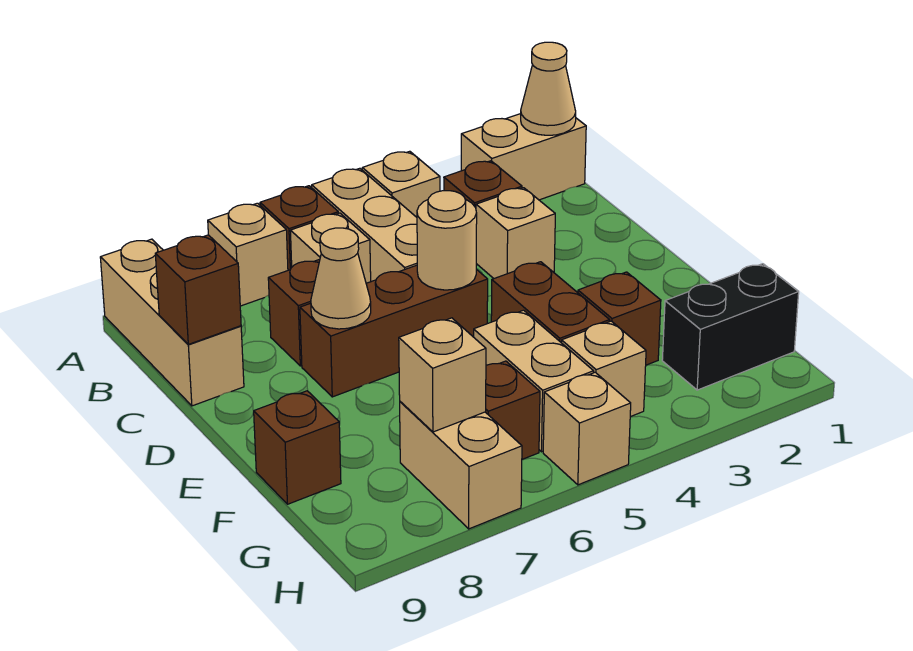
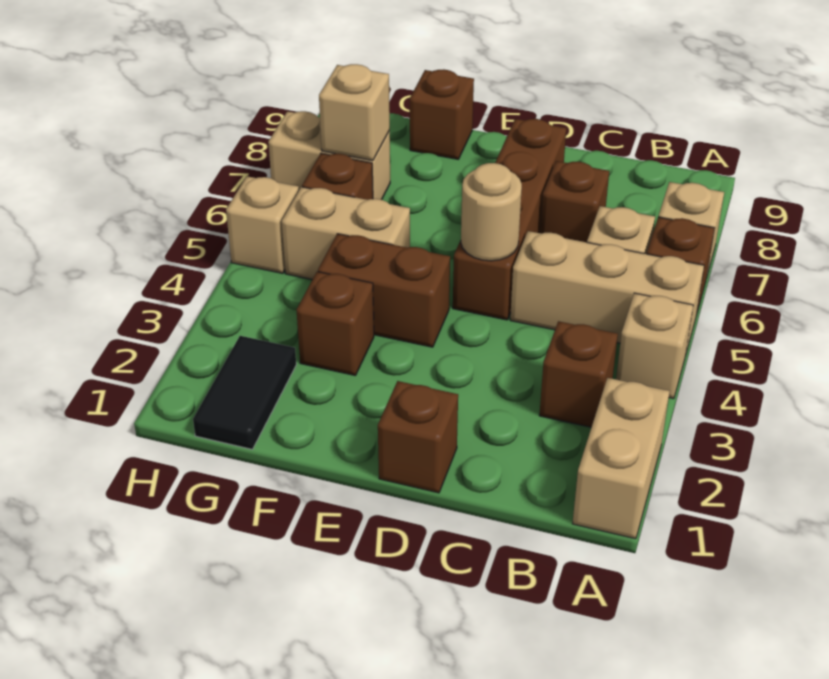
tan 1x1 cone [521,42,576,135] -> none
tan 1x3 brick [100,239,244,406] -> none
tan 1x1 brick [476,188,555,278] -> none
brown 1x1 brick [155,235,241,344] -> brown 1x1 brick moved to [378,381,458,493]
brown 1x3 brick [300,265,488,397] -> brown 1x4 brick [453,119,566,320]
tan 1x1 cone [311,228,371,329] -> none
black 1x2 brick [662,264,799,390] -> black 1x2 tile [193,336,296,449]
tan 1x1 brick [562,321,646,417] -> none

